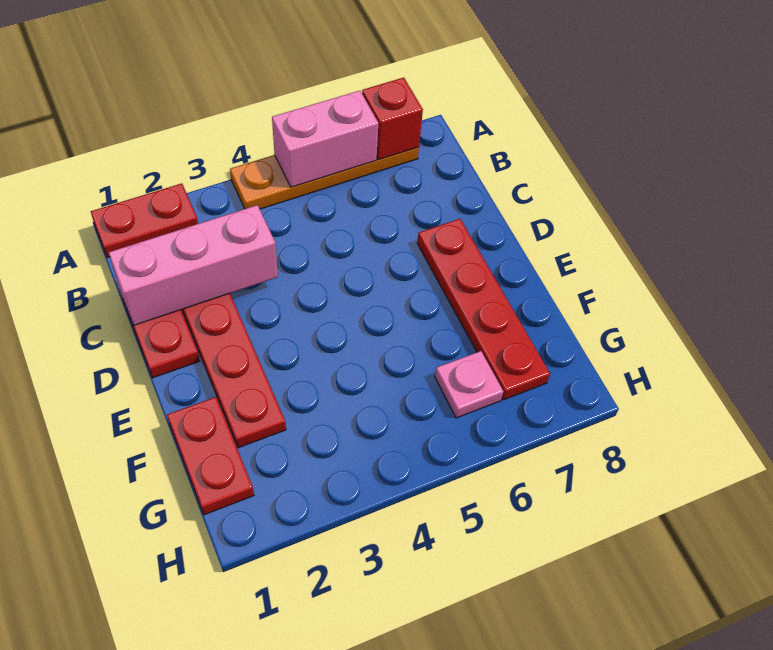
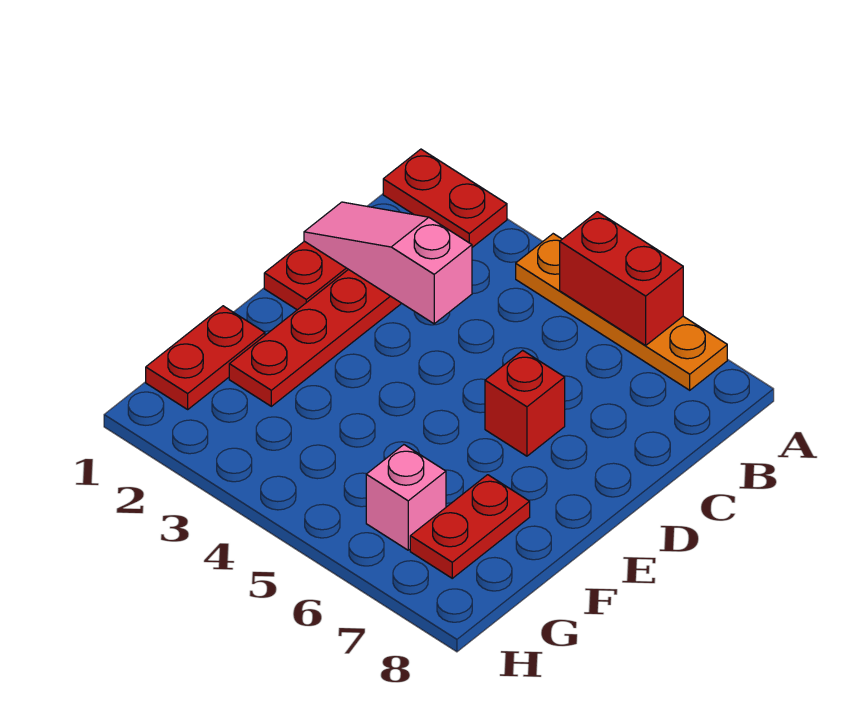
pink 1x2 brick [272,91,378,187] -> red 1x2 brick [560,212,683,345]
red 1x1 brick [362,78,423,160] -> red 1x1 brick moved to [485,350,565,456]
pink 1x3 brick [109,205,278,326] -> pink 1x3 slope [304,202,472,324]
red 1x4 plate [417,219,550,400] -> red 1x2 plate [410,475,530,578]
pink 1x1 plate [435,351,503,418] -> pink 1x1 brick [366,445,446,550]

